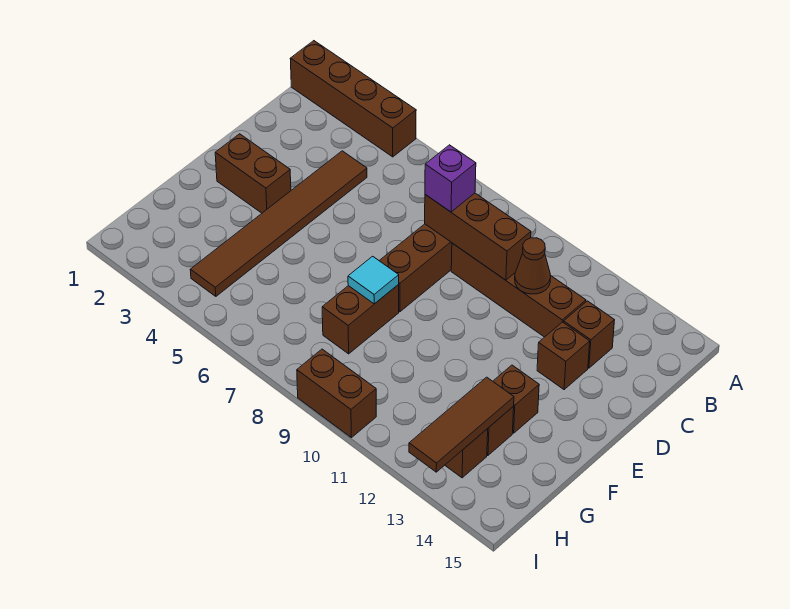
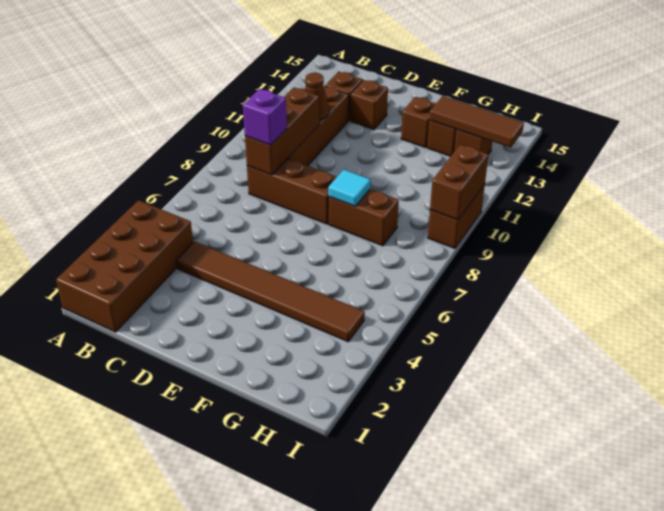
brown 1x4 brick [290,41,416,157] -> brown 2x4 brick [56,200,193,332]
brown 1x2 brick [215,134,291,213] -> brown 1x2 brick moved to [430,144,488,220]

